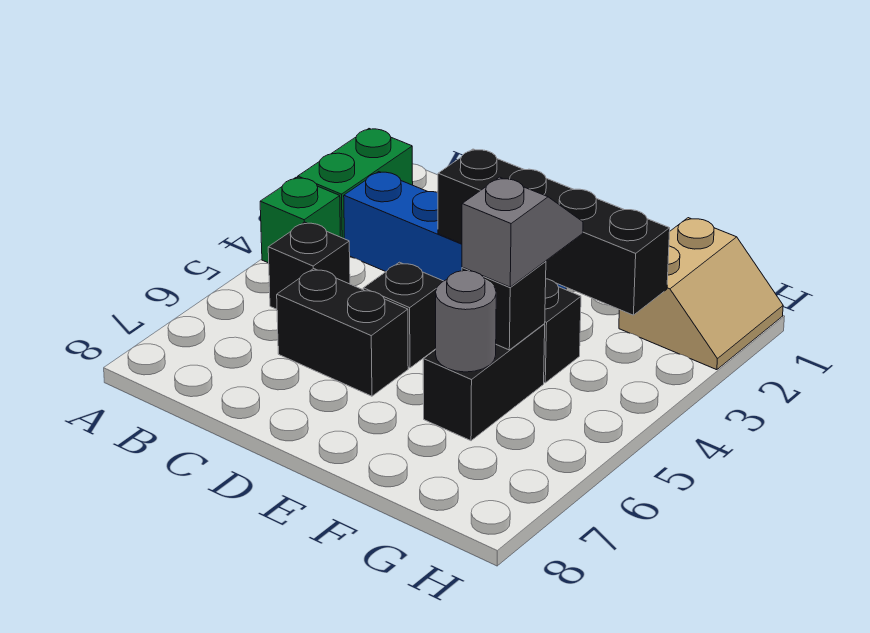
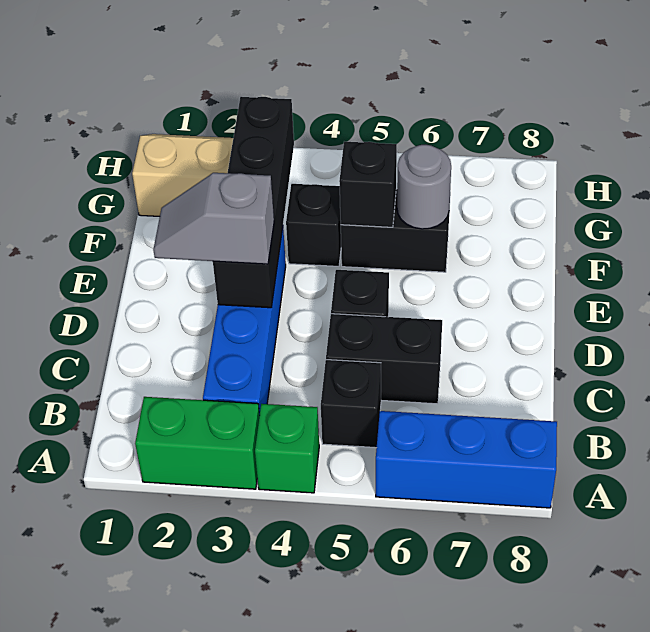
none -> blue 1x3 brick [376,411,557,508]
black 1x2 brick [277,269,408,396] -> black 1x2 brick turned to [326,314,442,404]
grey 1x2 slope [462,177,583,287] -> grey 1x2 slope moved to [153,173,274,264]

